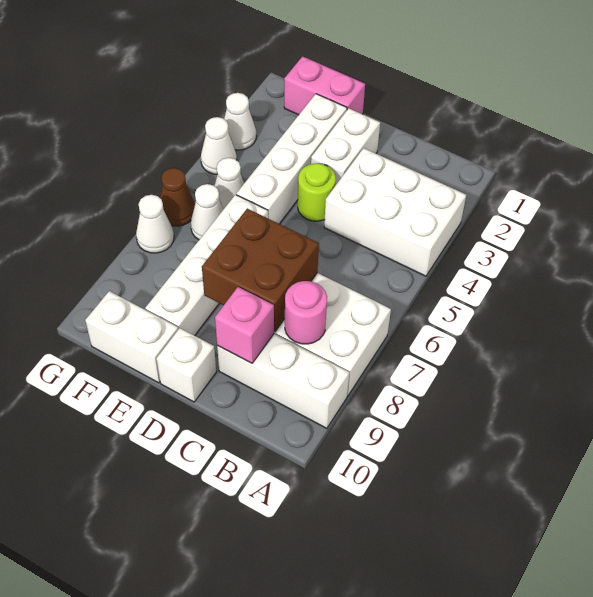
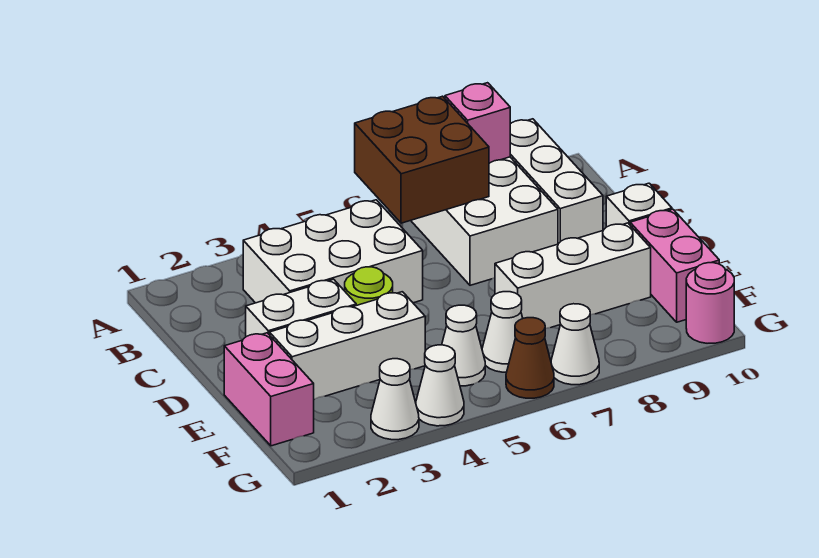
white 2x3 brick [324,148,466,276] -> white 2x3 brick turned to [243,200,423,303]
pink 1x1 round brick [285,281,327,344] -> pink 1x1 round brick moved to [686,263,734,343]
brown 2x2 brick [202,209,319,332] -> brown 2x2 brick moved to [355,96,489,223]
pink 1x1 brick [215,287,274,363] -> pink 1x1 brick moved to [445,83,510,163]
white 1x4 brick [236,94,347,224] -> white 1x3 brick [269,292,425,399]
white 1x4 brick [145,195,268,336] -> white 1x3 brick [495,223,651,328]
white 1x2 brick [85,291,178,383] -> pink 1x2 brick [630,209,719,322]

